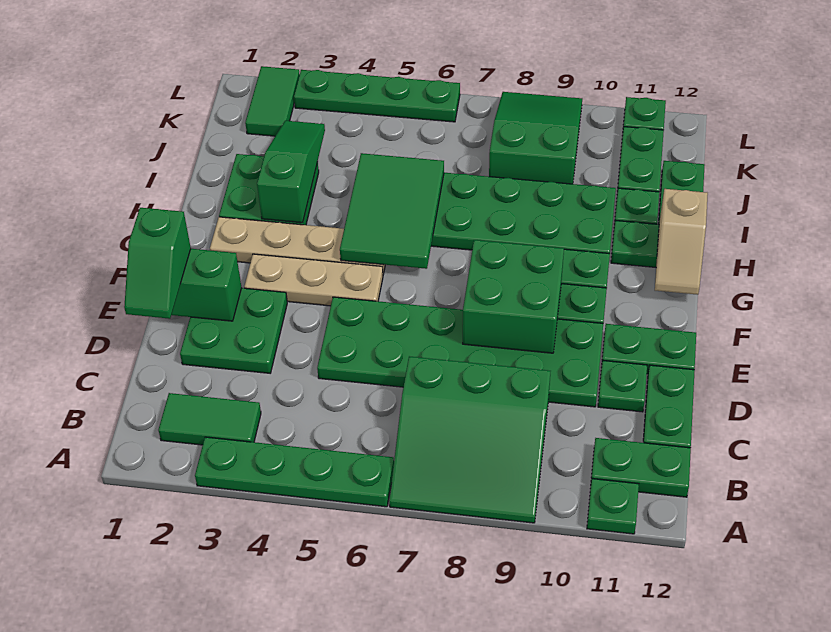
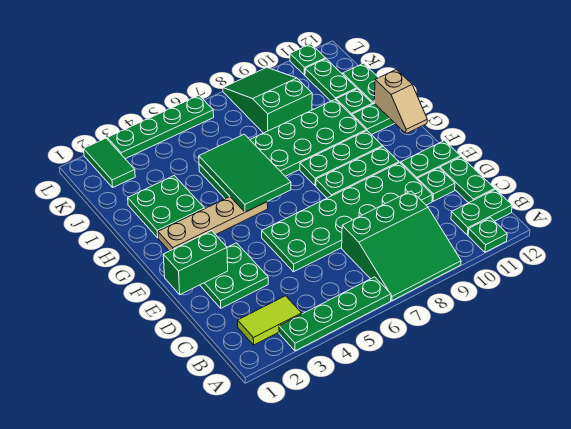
green 1x2 tile [158,393,261,445] -> lime 1x2 tile [238,296,302,345]
green 1x2 slope [124,208,191,319] -> none
green 2x2 brick [463,240,564,353] -> none
tan 1x3 plate [244,254,383,306] -> none
green 1x3 slope [257,121,325,223] -> none

